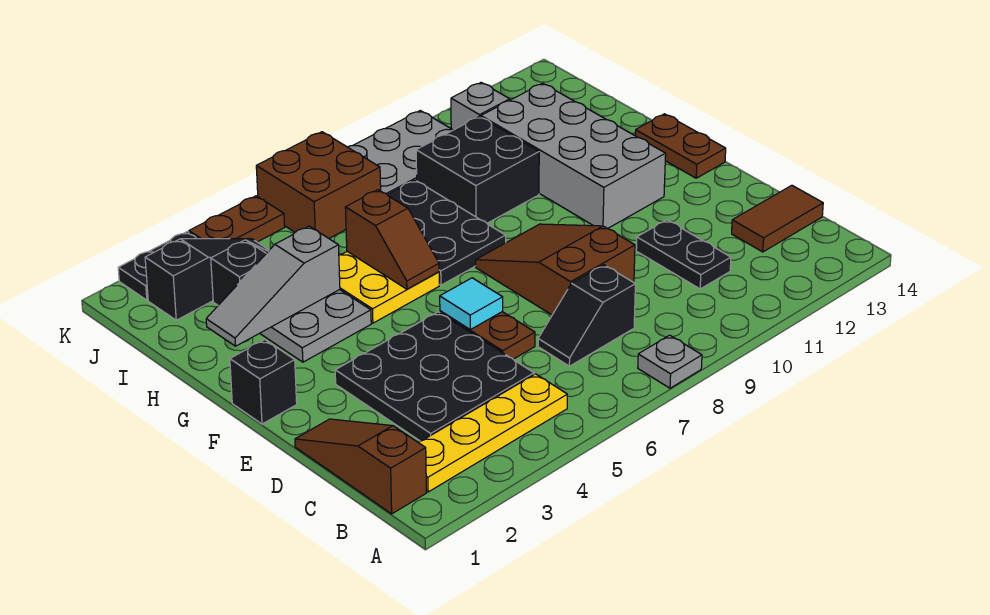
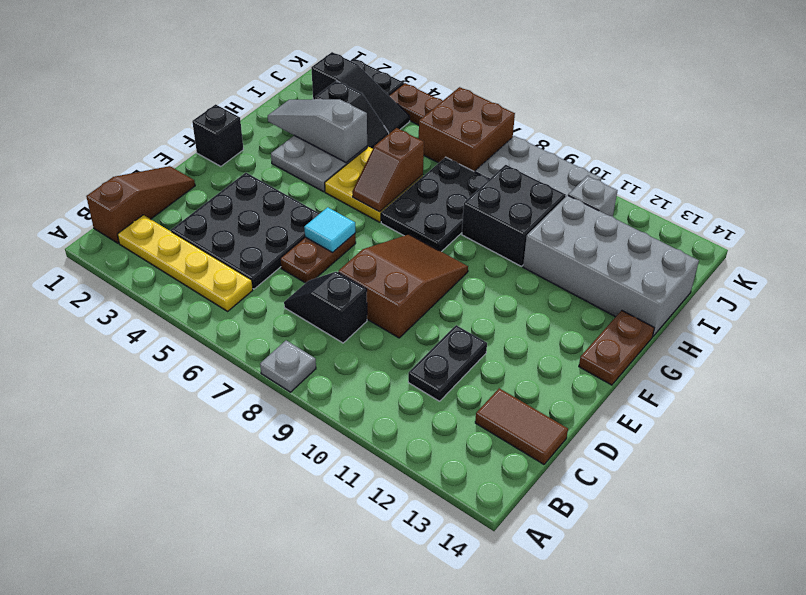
grey 2x4 brick [481,83,666,229] -> grey 2x4 brick turned to [523,195,699,336]

